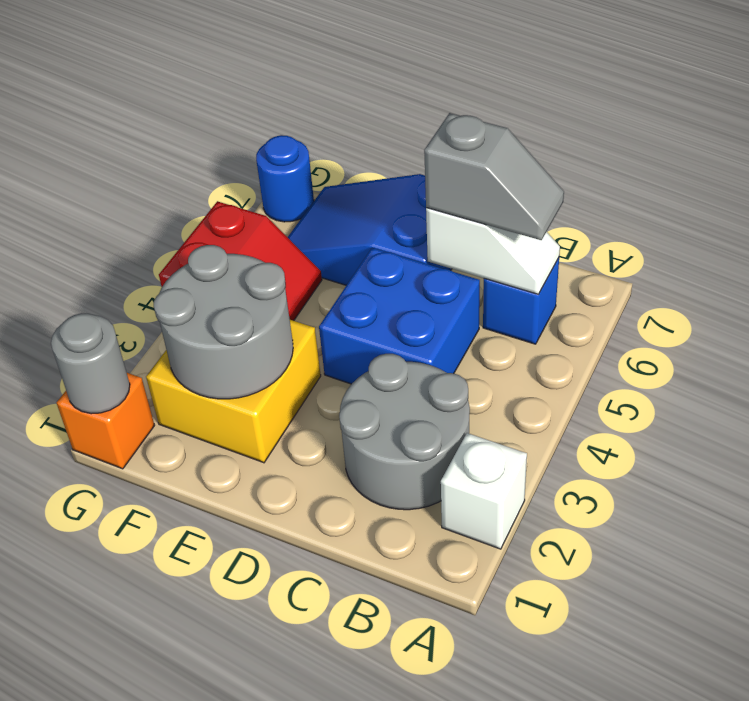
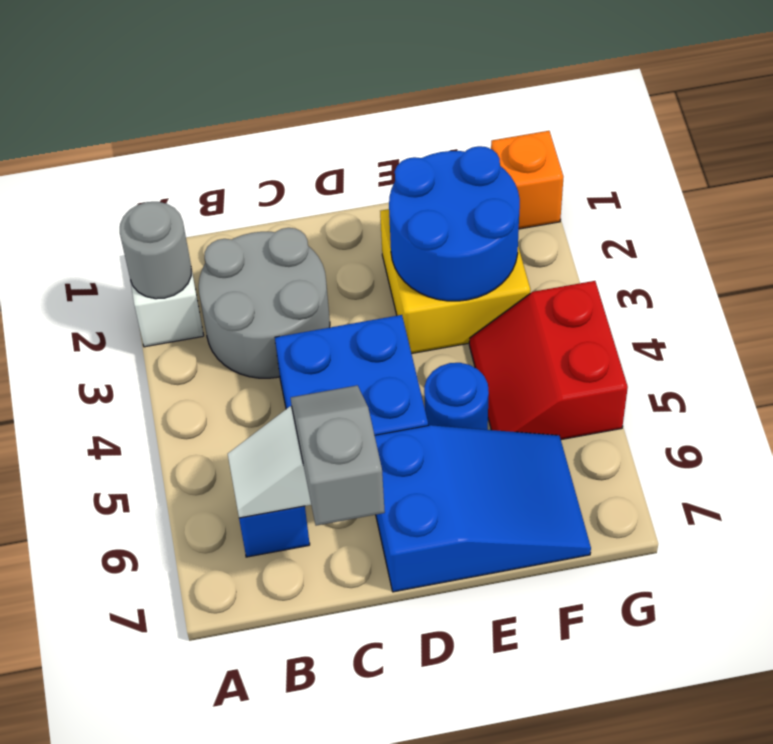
grey 1x2 slope [424,113,564,240] -> grey 1x2 slope turned to [291,385,385,526]
grey 2x2 round brick [154,245,293,399] -> blue 2x2 round brick [389,146,520,301]
grey 1x1 round brick [51,313,130,414] -> grey 1x1 round brick moved to [120,202,191,299]
blue 1x1 round brick [256,135,314,222] -> blue 1x1 round brick moved to [424,363,489,430]

